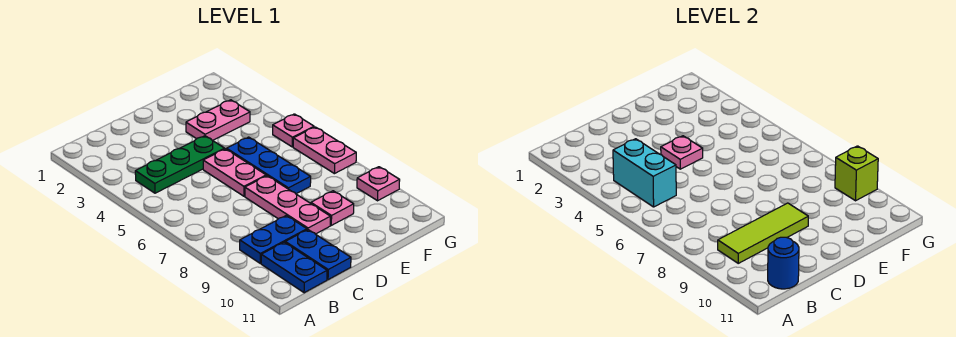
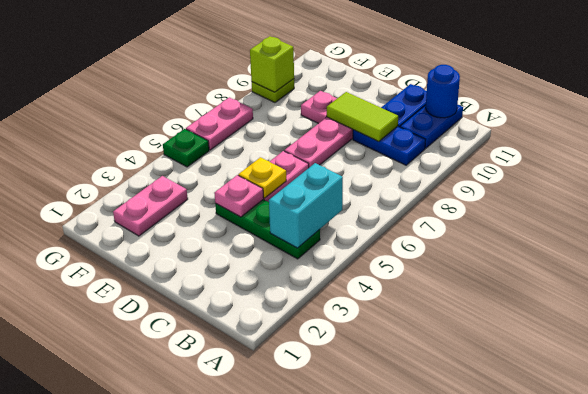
lime 1x3 tile [718,203,808,263] -> lime 1x2 tile [327,92,398,142]
none -> yellow 1x1 plate [238,157,286,198]
pink 1x2 plate [186,100,250,140] -> pink 1x2 plate turned to [113,176,188,236]
blue 1x3 plate [227,137,311,194] -> none
pink 1x1 plate [273,114,314,147] -> green 1x1 plate [163,129,209,167]
pink 1x1 plate [357,167,400,201] -> lime 1x1 plate [252,79,294,102]

